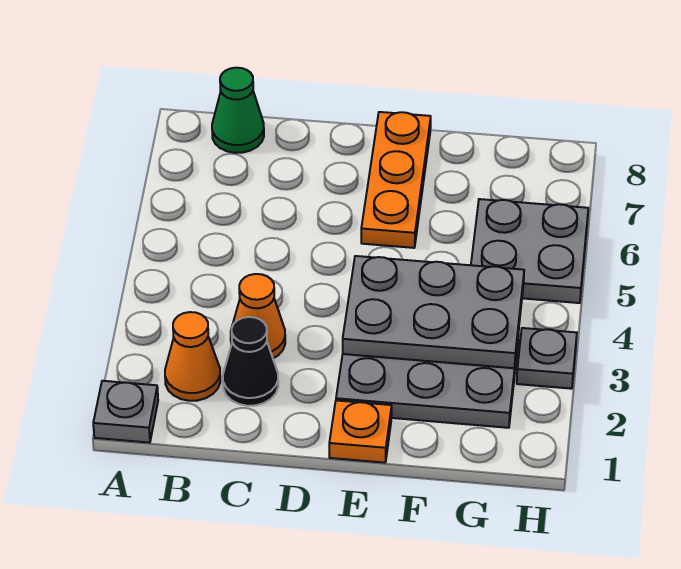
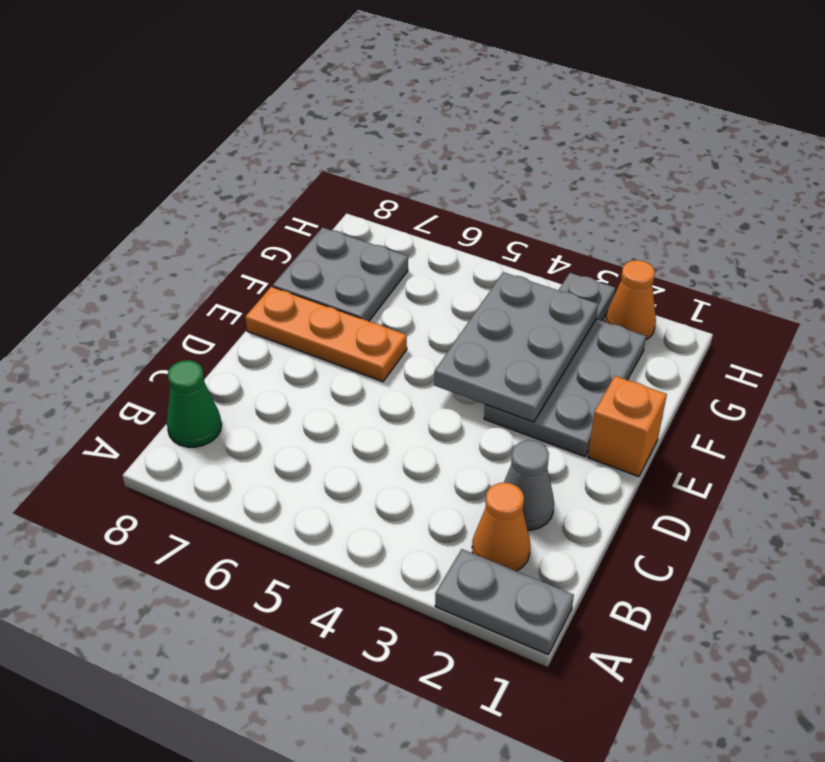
grey 1x1 plate [93,381,158,443] -> grey 1x2 plate [435,549,574,654]
black 1x1 cone [223,317,278,406] -> grey 1x1 cone [504,440,554,530]
orange 1x1 cone [231,274,285,358] -> orange 1x1 cone moved to [605,260,656,340]
orange 1x1 plate [329,400,392,463] -> orange 1x1 brick [588,376,667,477]
grey 2x2 plate [471,199,588,303] -> grey 2x2 plate moved to [273,228,408,321]

